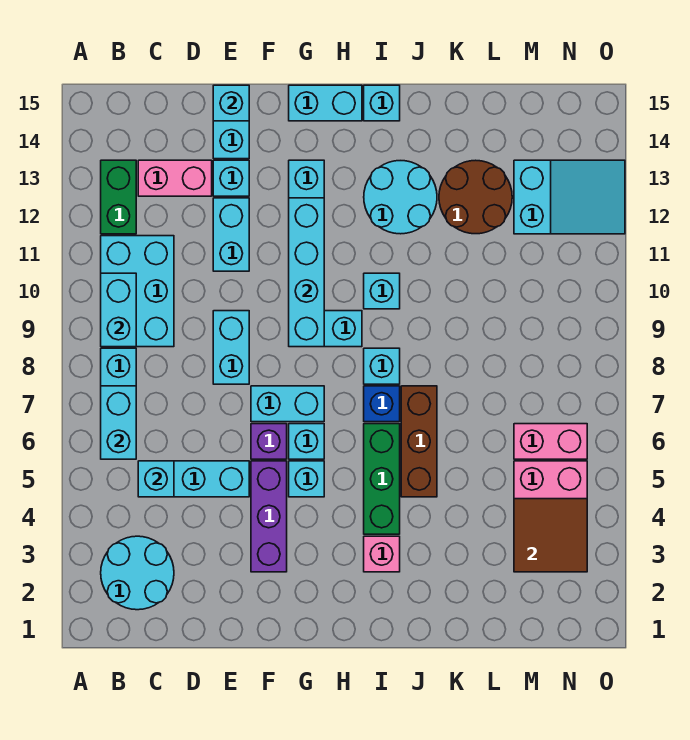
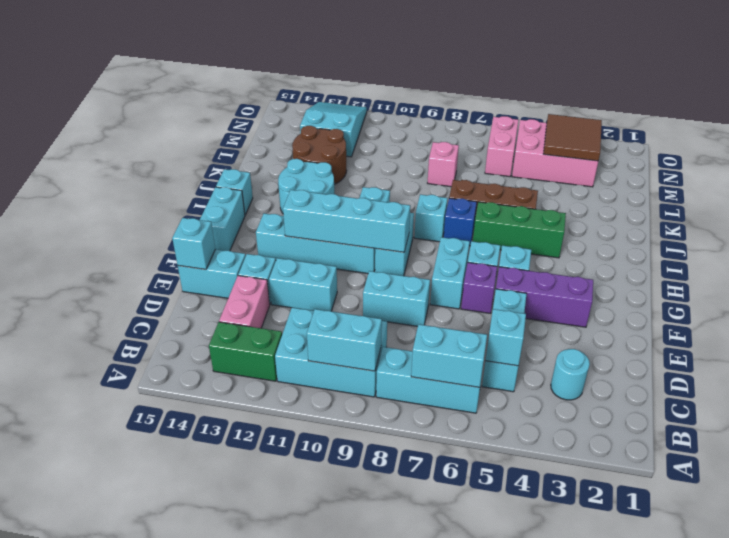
cyan 2x2 round brick [101,536,174,610] -> cyan 1x1 round brick [551,349,590,400]
pink 1x1 brick [364,536,400,572] -> pink 1x1 brick moved to [428,142,459,187]

